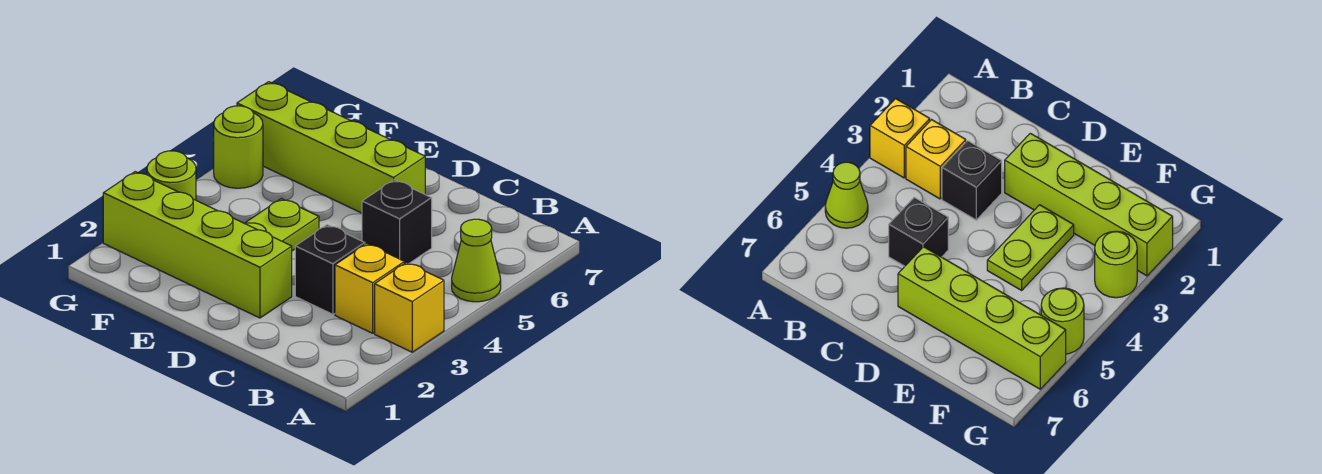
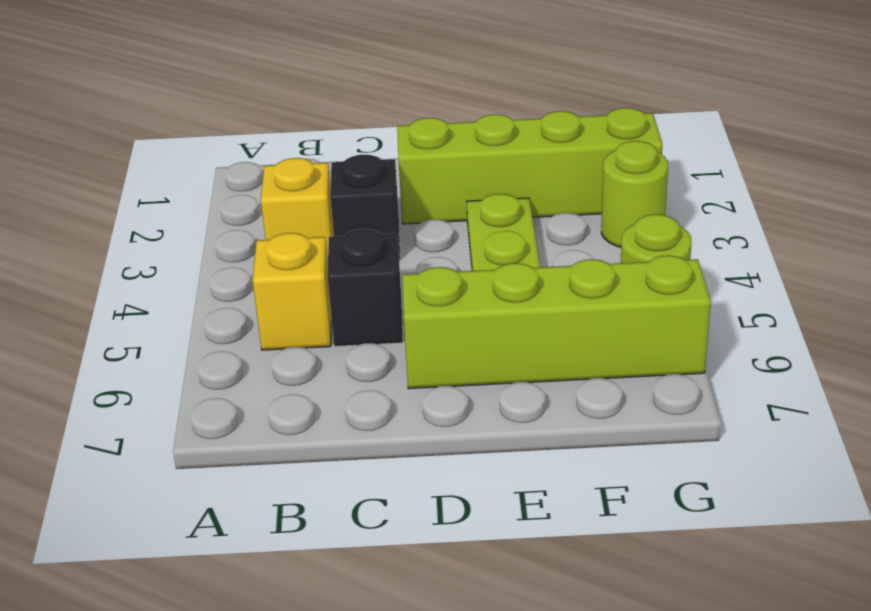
yellow 1x1 brick [375,262,444,352] -> yellow 1x1 brick moved to [253,233,331,350]
lime 1x1 cone [452,219,501,302] -> none

